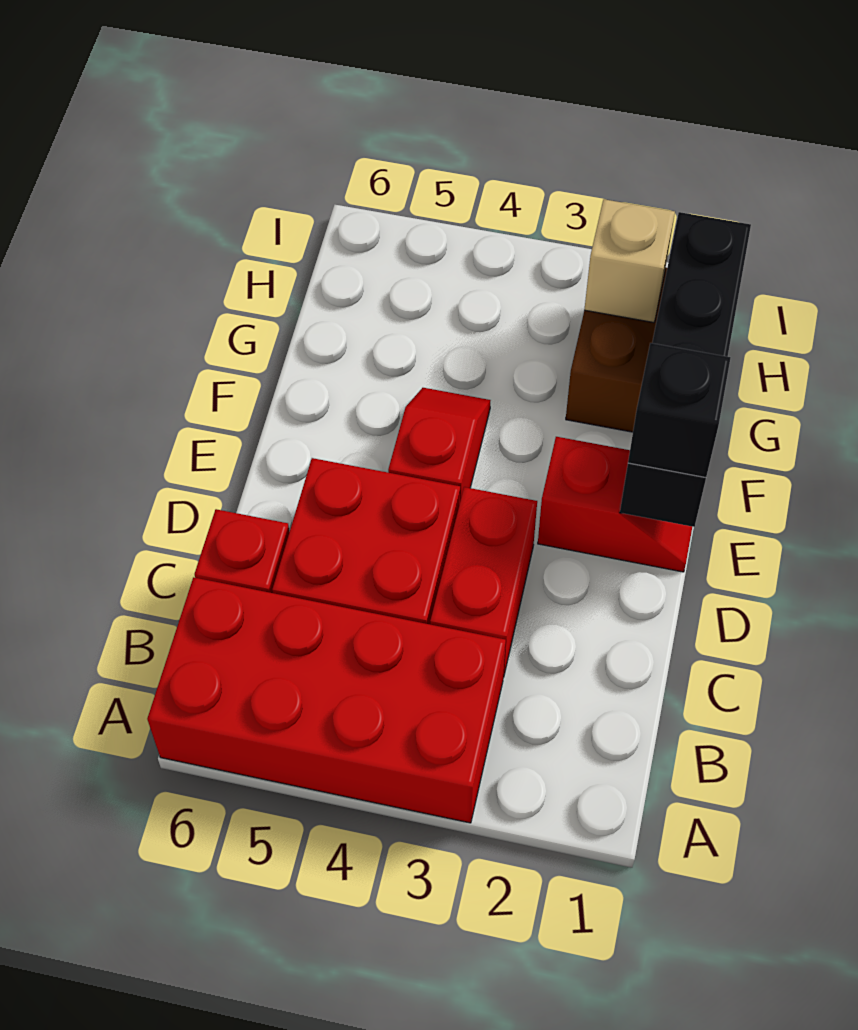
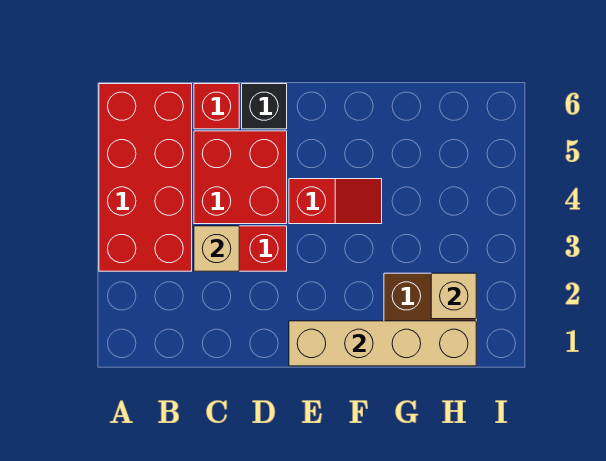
none -> tan 1x1 brick [194,226,239,271]
red 1x2 slope [538,437,692,572] -> none
black 1x4 brick [620,212,751,527] -> tan 1x4 brick [289,321,476,366]
black 1x1 brick [628,343,731,478] -> black 1x1 brick moved to [242,84,287,129]

